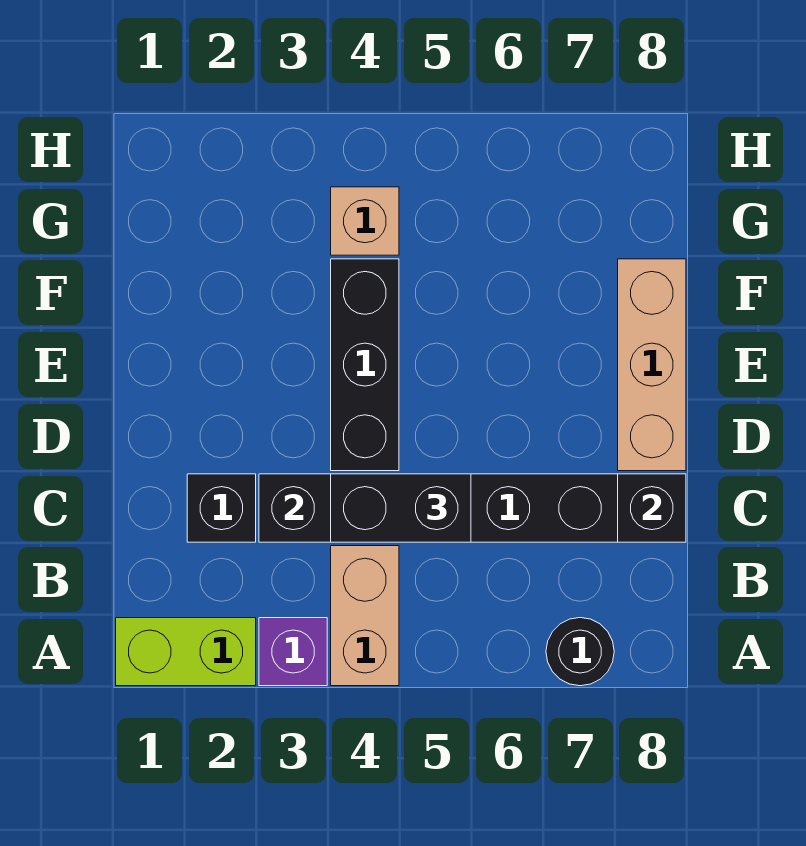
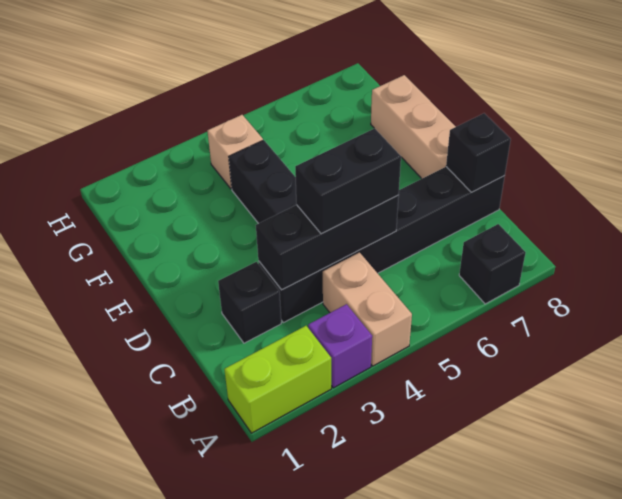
black 1x1 round brick [546,618,614,686] -> black 1x1 brick [459,224,526,304]

